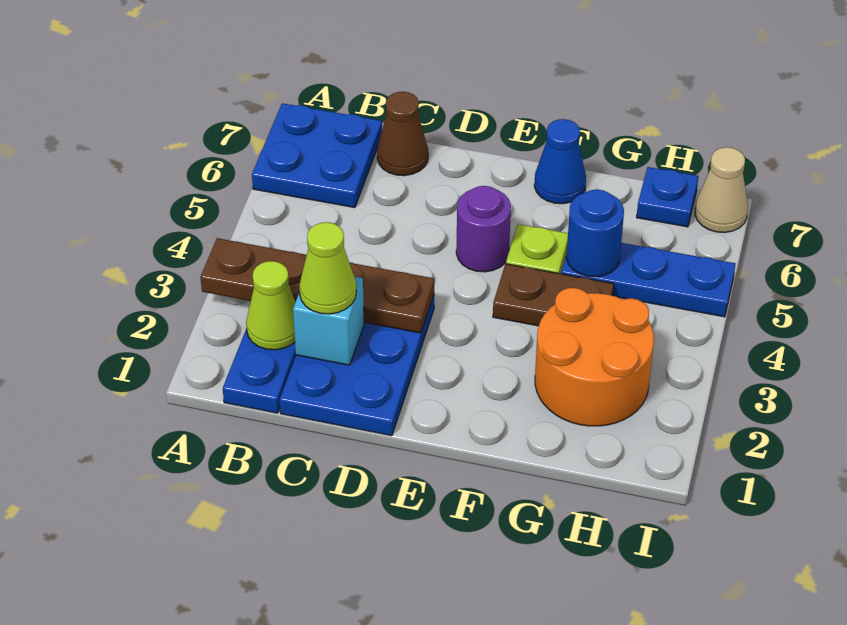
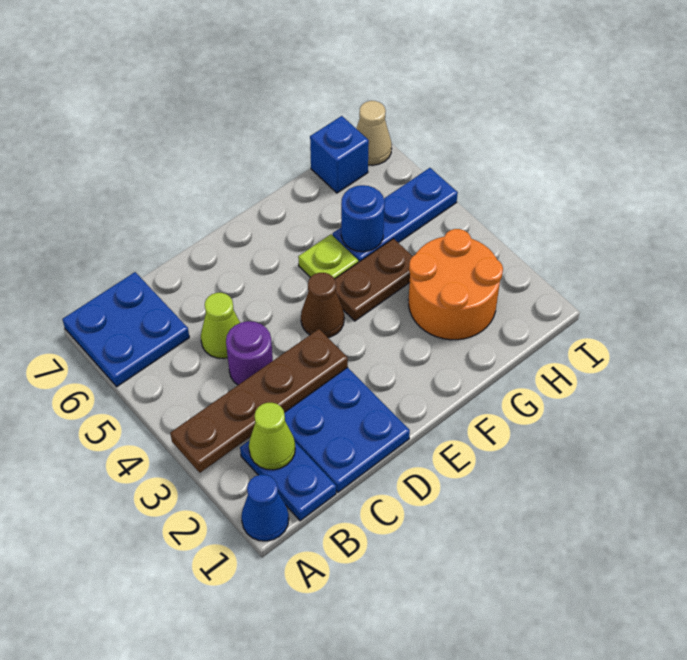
cyan 1x1 brick [293,277,364,365] -> none
lime 1x1 cone [299,222,356,314] -> lime 1x1 cone moved to [201,293,240,359]
brown 1x1 cone [377,92,428,176] -> brown 1x1 cone moved to [301,273,344,337]
purple 1x1 round brick [456,186,511,272] -> purple 1x1 round brick moved to [226,321,273,385]
blue 1x1 cone [534,119,586,204] -> blue 1x1 cone moved to [241,475,289,541]
blue 1x1 plate [637,167,699,227] -> blue 1x1 brick [310,116,369,193]

